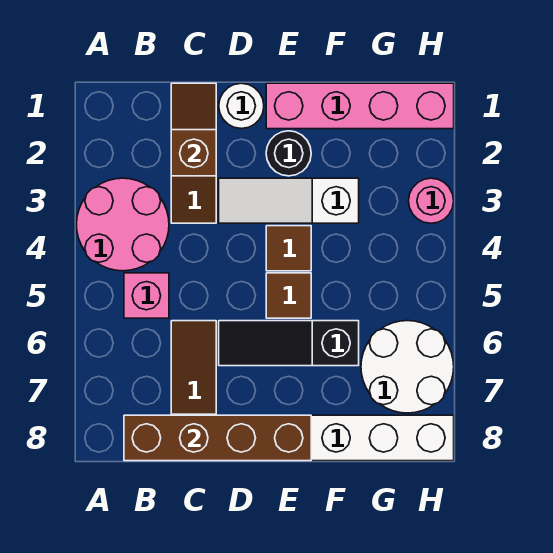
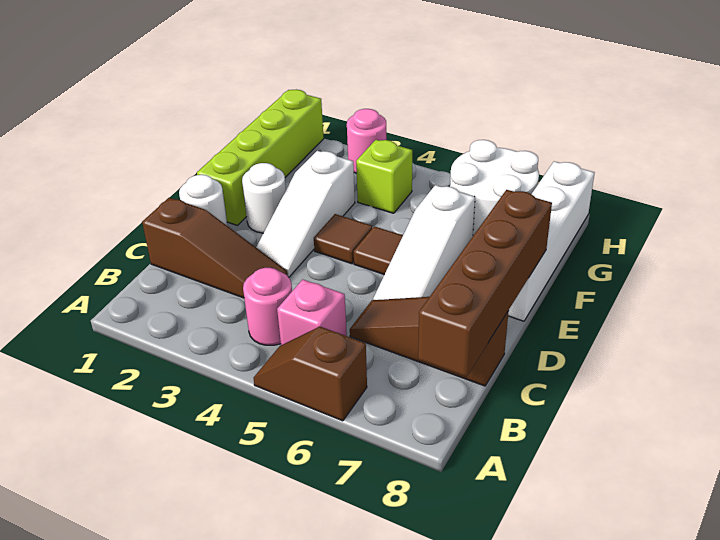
pink 2x2 round brick [76,178,169,271] -> pink 1x1 round brick [243,268,292,345]
brown 1x2 slope [171,83,216,176] -> brown 1x2 slope moved to [254,327,367,421]
black 1x3 slope [219,321,359,366] -> white 1x3 slope [373,185,475,300]
pink 1x4 brick [266,83,454,129] -> lime 1x4 brick [197,89,324,225]
black 1x1 round brick [266,131,311,176] -> white 1x1 round brick [242,163,286,233]
none -> lime 1x1 brick [356,140,412,213]

